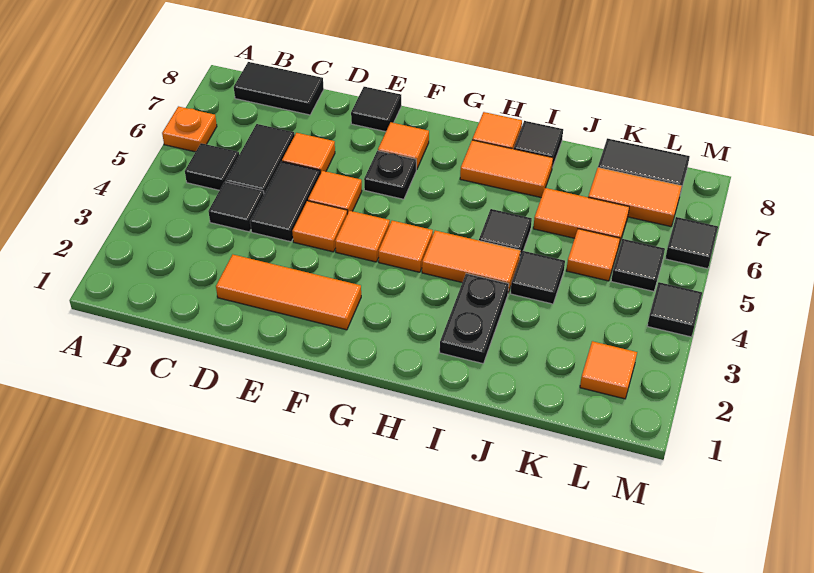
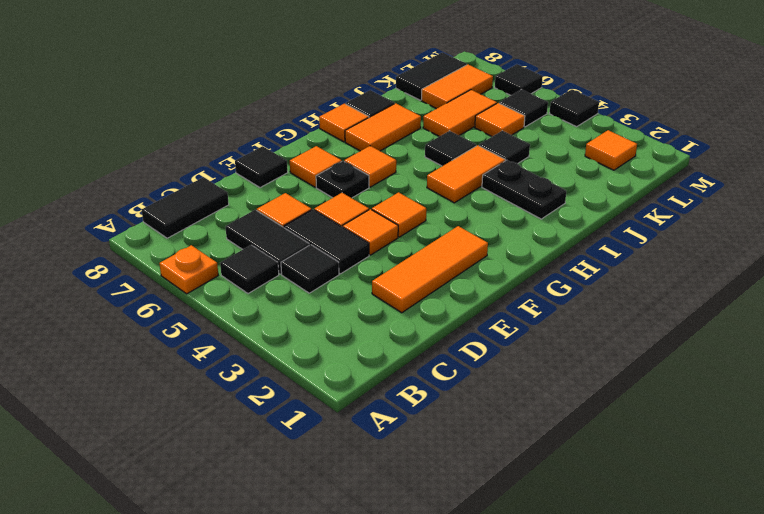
orange 1x1 tile [378,221,433,272] -> orange 1x1 tile moved to [344,146,396,187]

